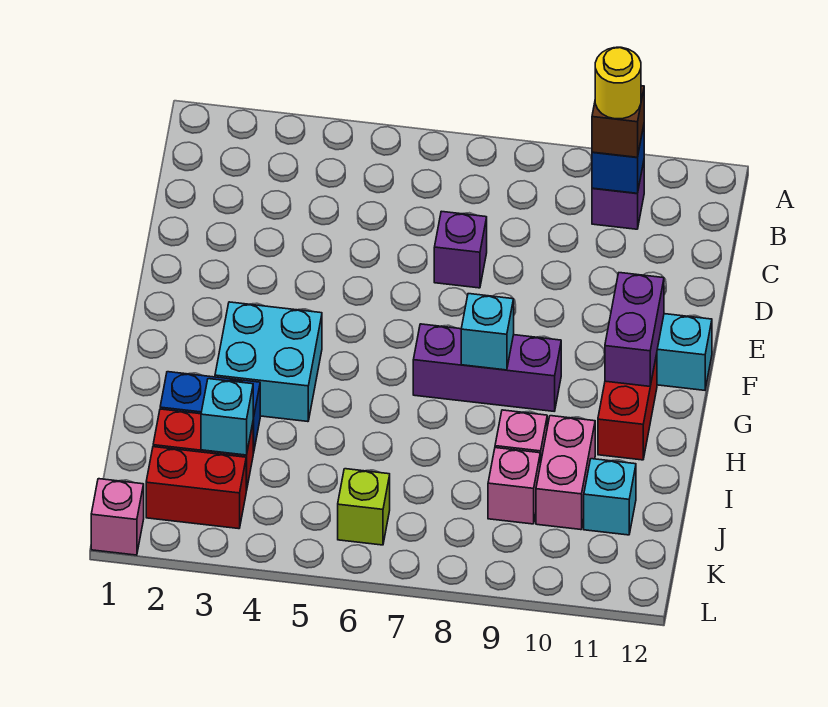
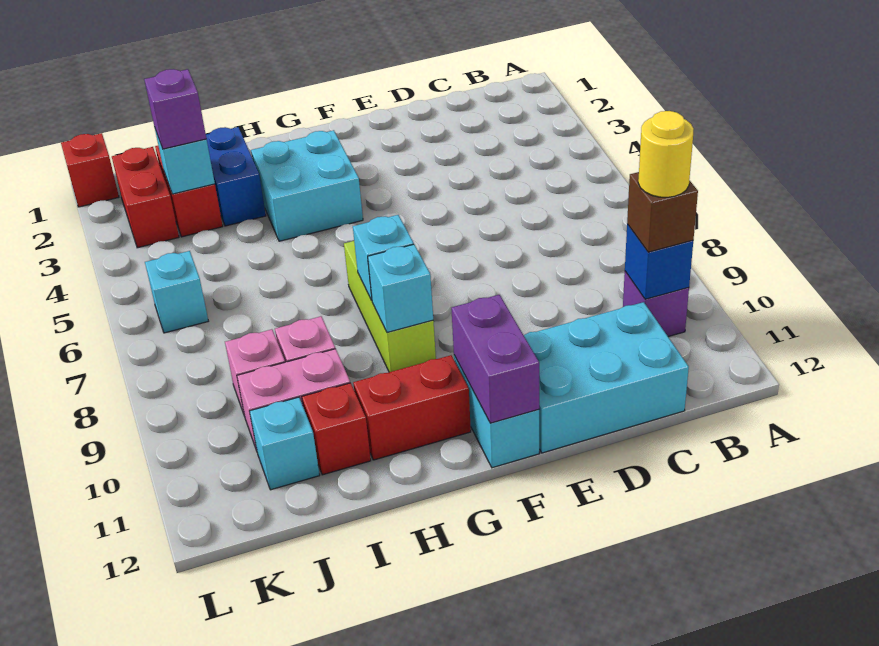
none -> cyan 2x3 brick [524,302,689,453]
purple 1x1 brick [434,211,487,288] -> purple 1x1 brick moved to [144,69,206,149]
purple 1x2 brick [605,273,664,386] -> purple 1x2 brick turned to [451,295,539,423]
purple 1x3 brick [413,324,561,411] -> lime 1x3 brick [344,241,436,372]
none -> cyan 1x1 brick [368,244,433,332]
none -> red 1x1 brick [302,383,371,475]
lime 1x1 brick [338,469,390,545] -> cyan 1x1 brick [145,251,208,333]
pink 1x1 brick [91,479,144,555] -> red 1x1 brick [61,133,119,207]

